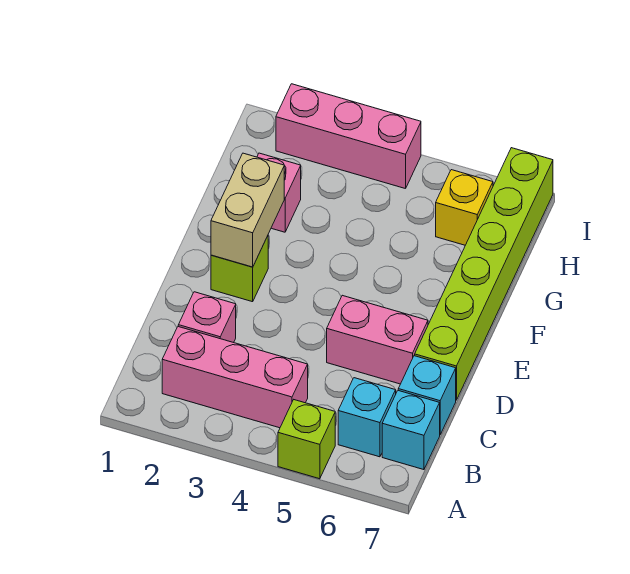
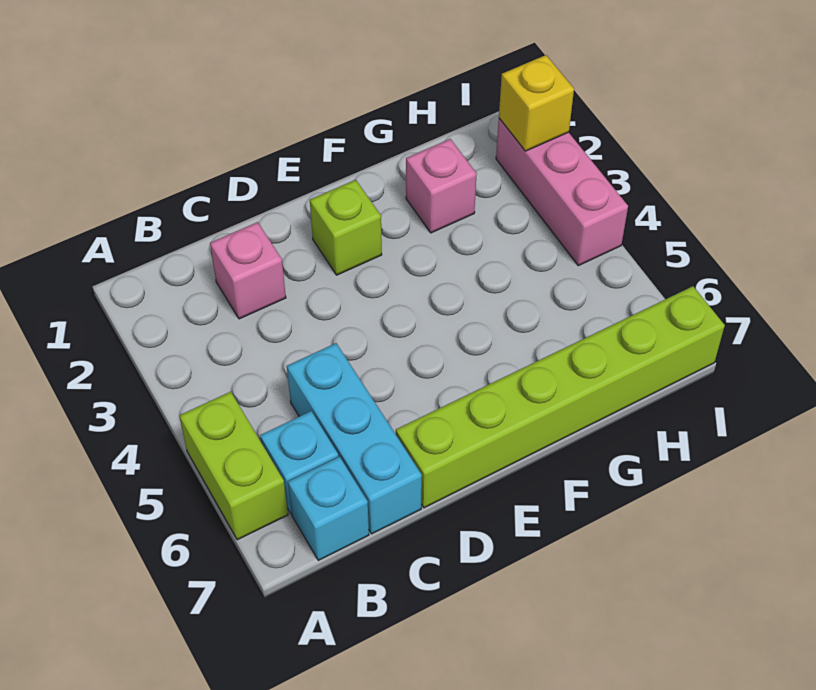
lime 1x1 brick [278,400,335,479] -> lime 1x2 brick [179,392,288,540]
pink 1x3 brick [162,327,308,428] -> none
cyan 1x1 brick [398,356,456,434] -> cyan 1x3 brick [287,343,422,534]
pink 1x2 brick [327,295,428,384] -> none
tan 1x2 brick [211,153,284,267] -> none
yellow 1x1 brick [436,170,493,245] -> yellow 1x1 brick moved to [499,55,574,151]

